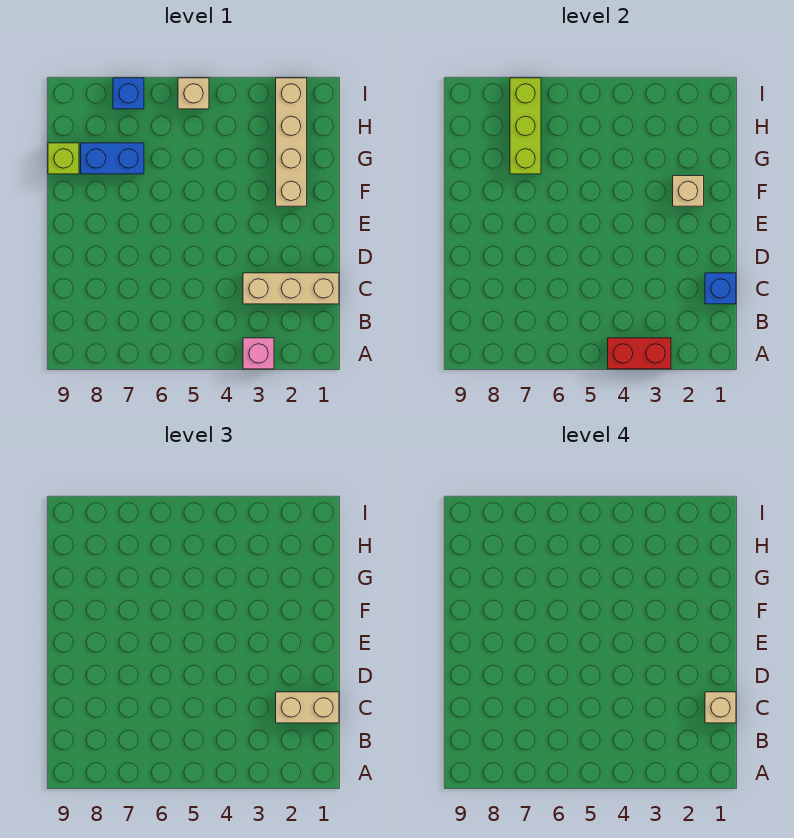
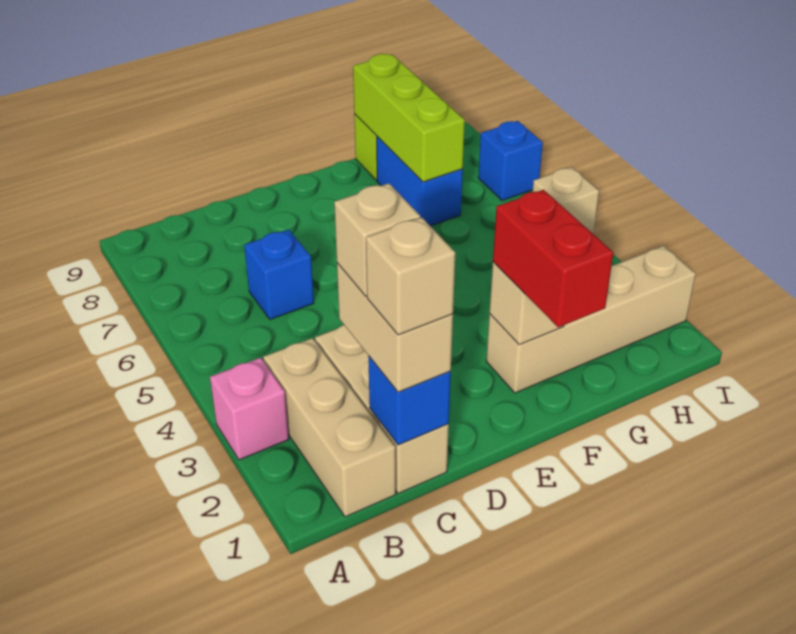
red 1x2 brick [608,338,671,369] -> red 1x2 brick moved to [493,190,613,327]
none -> tan 1x3 brick [263,338,396,517]
none -> tan 1x1 brick [334,183,420,296]
none -> blue 1x1 brick [244,230,314,319]
lime 1x3 brick [510,78,541,174] -> lime 1x3 brick turned to [353,54,465,182]

